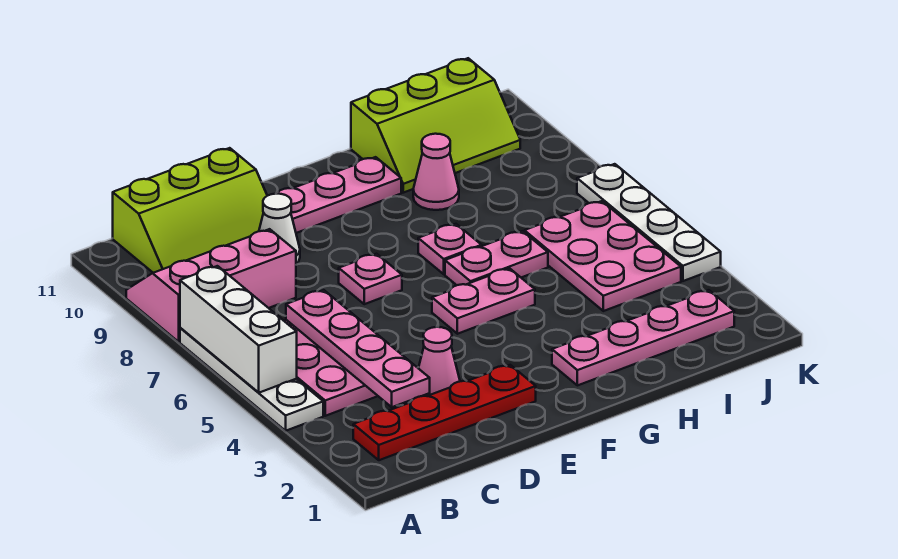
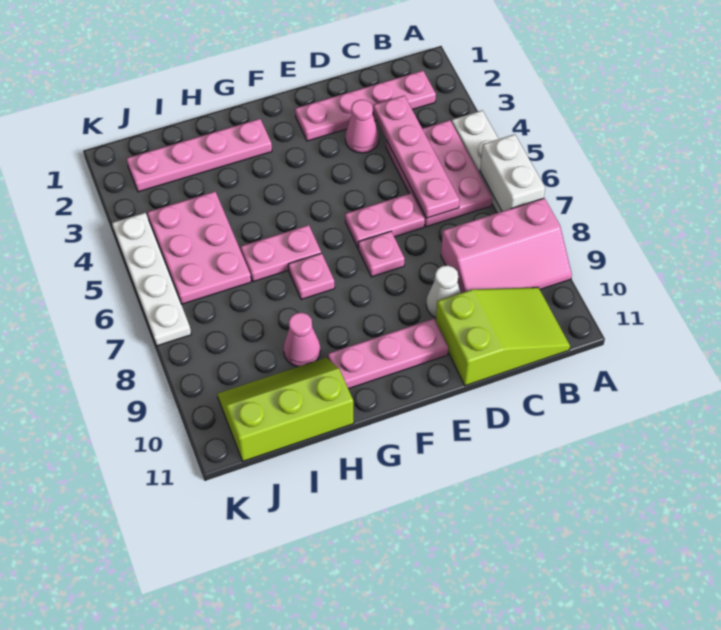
white 1x3 brick [180,266,297,393] -> white 1x2 brick [480,134,545,211]
red 1x4 plate [353,365,536,460] -> pink 1x4 plate [295,71,436,141]
lime 2x3 slope [113,148,267,273] -> lime 2x3 slope turned to [436,287,570,386]
pink 1x2 plate [432,268,535,334] -> pink 1x2 plate moved to [345,193,425,248]

